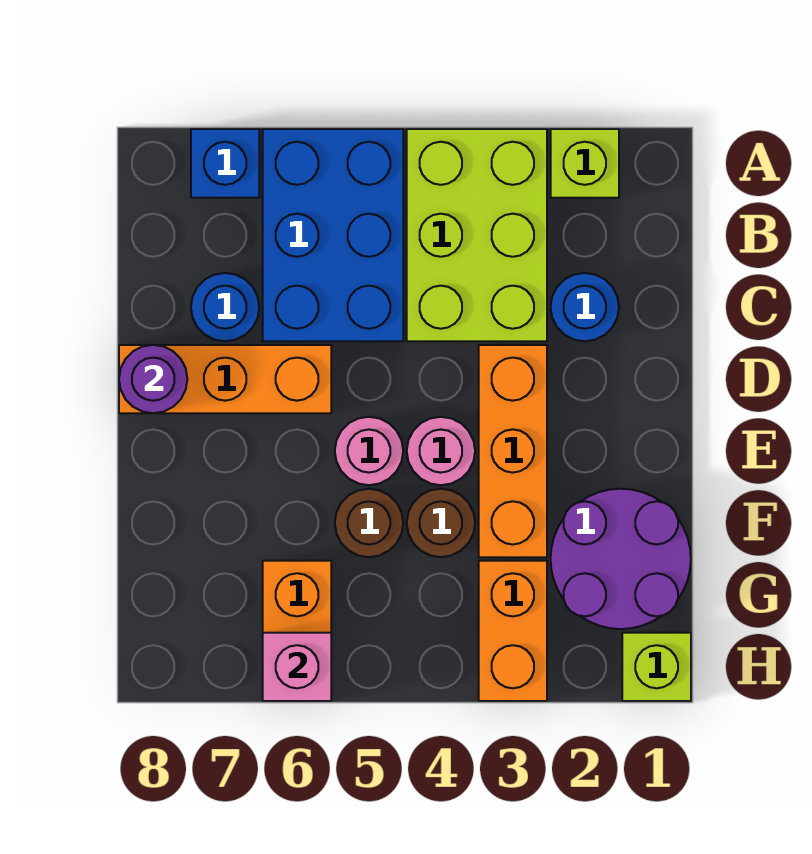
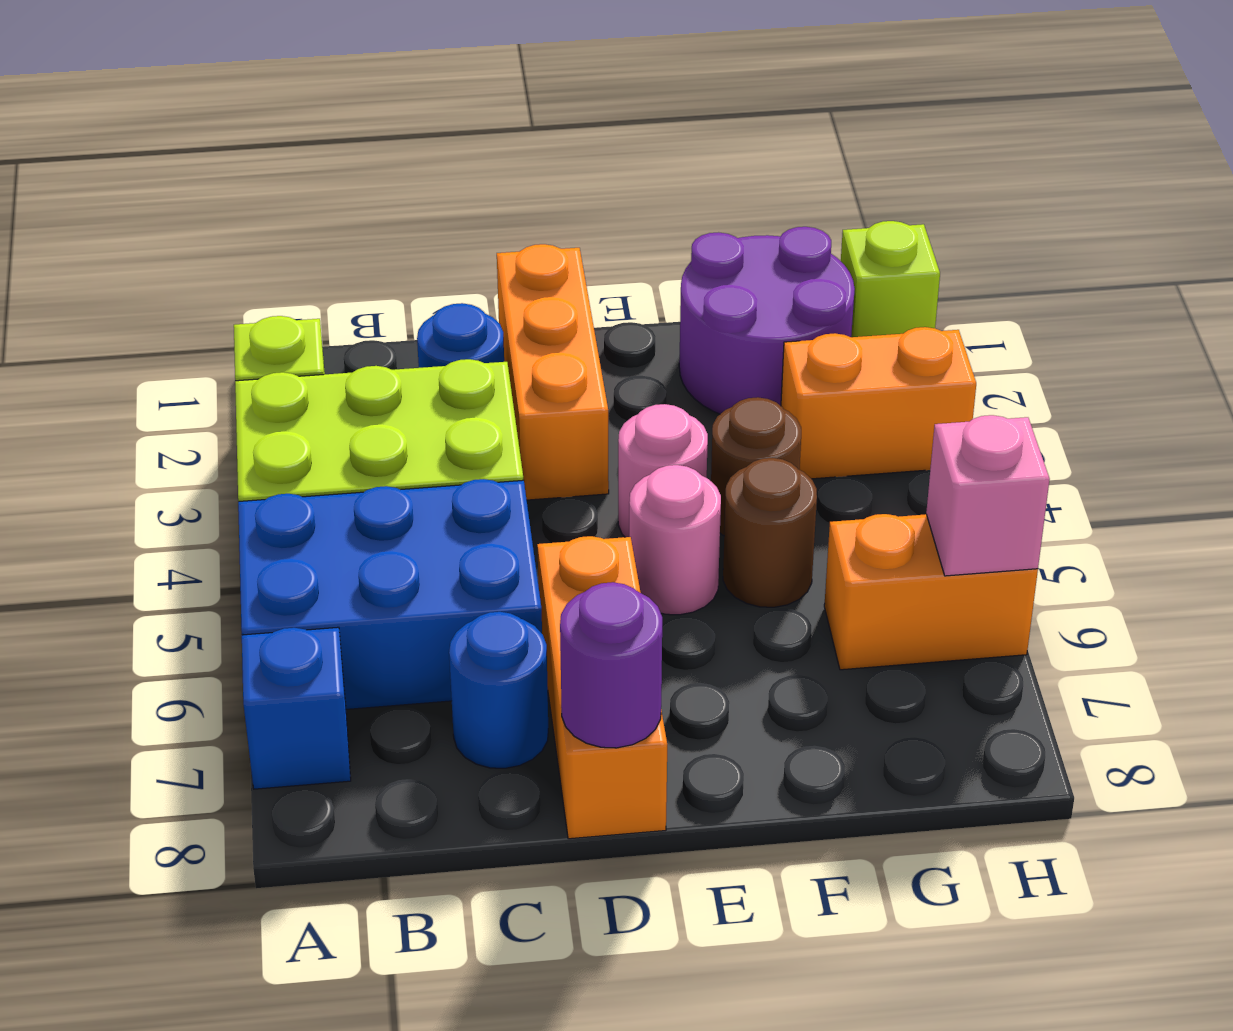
orange 1x3 brick [479,345,547,557] -> orange 1x3 brick turned to [497,244,609,500]

